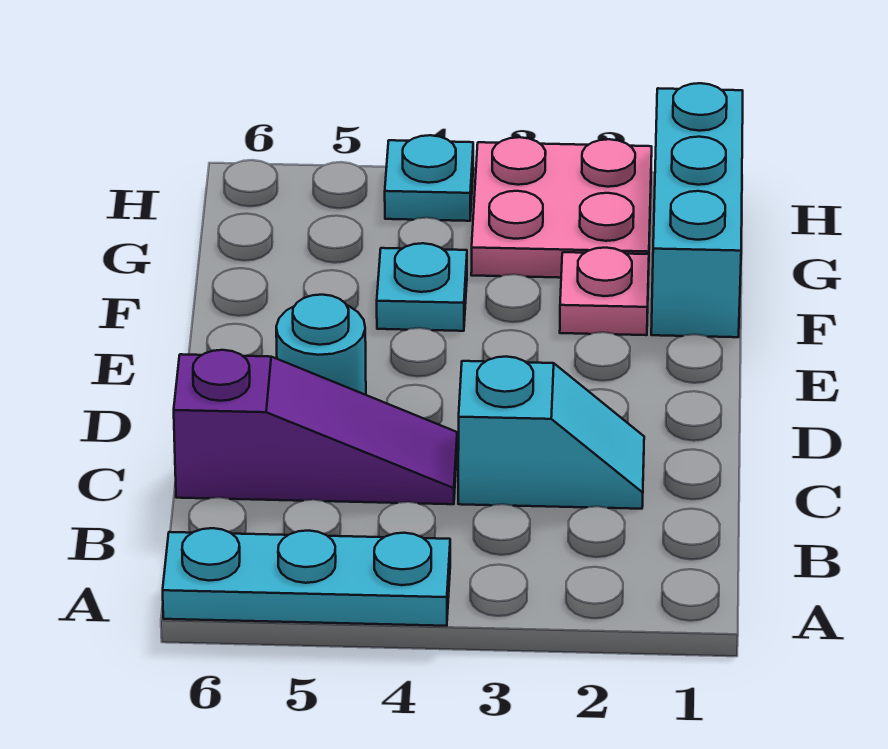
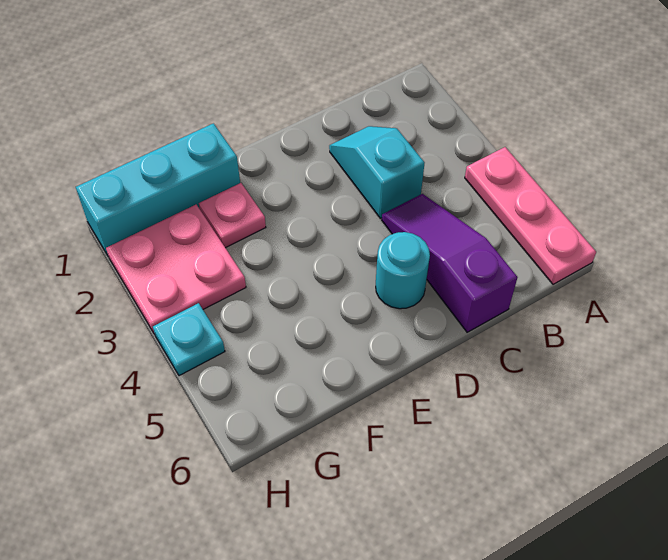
cyan 1x3 plate [163,528,450,626] -> pink 1x3 plate [465,147,596,284]
cyan 1x1 plate [377,243,467,331] -> none

